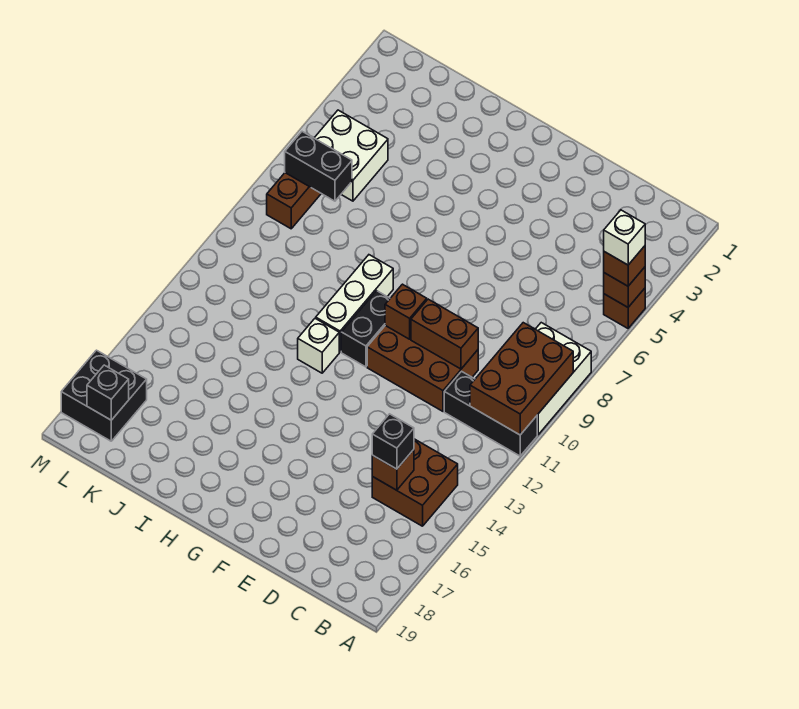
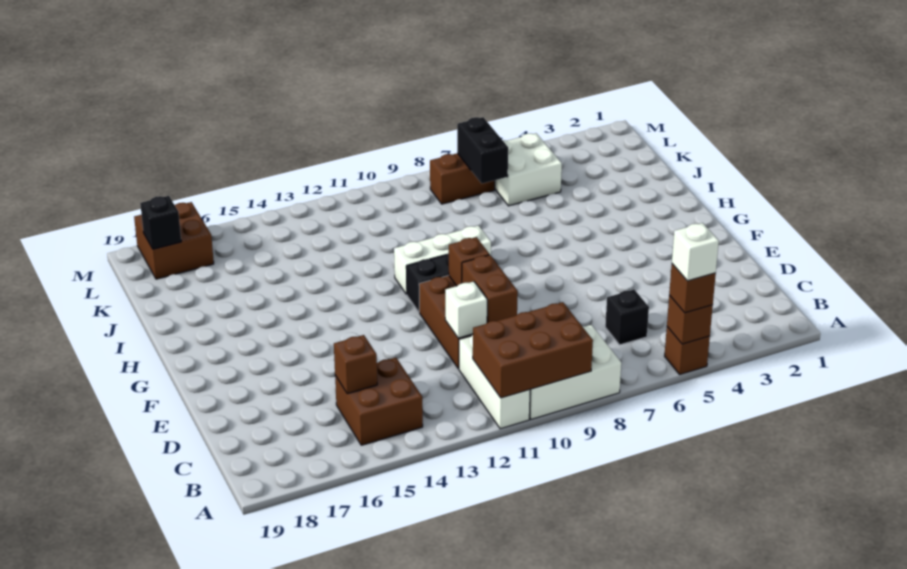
black 1x3 brick [444,371,537,456] -> white 1x3 brick [459,335,530,429]
black 1x1 brick [372,414,414,469] -> black 1x1 brick moved to [605,290,649,345]
white 1x1 brick [298,318,339,373] -> white 1x1 brick moved to [445,282,487,338]
black 2x2 brick [61,350,147,441] -> brown 2x2 brick [134,202,214,279]

